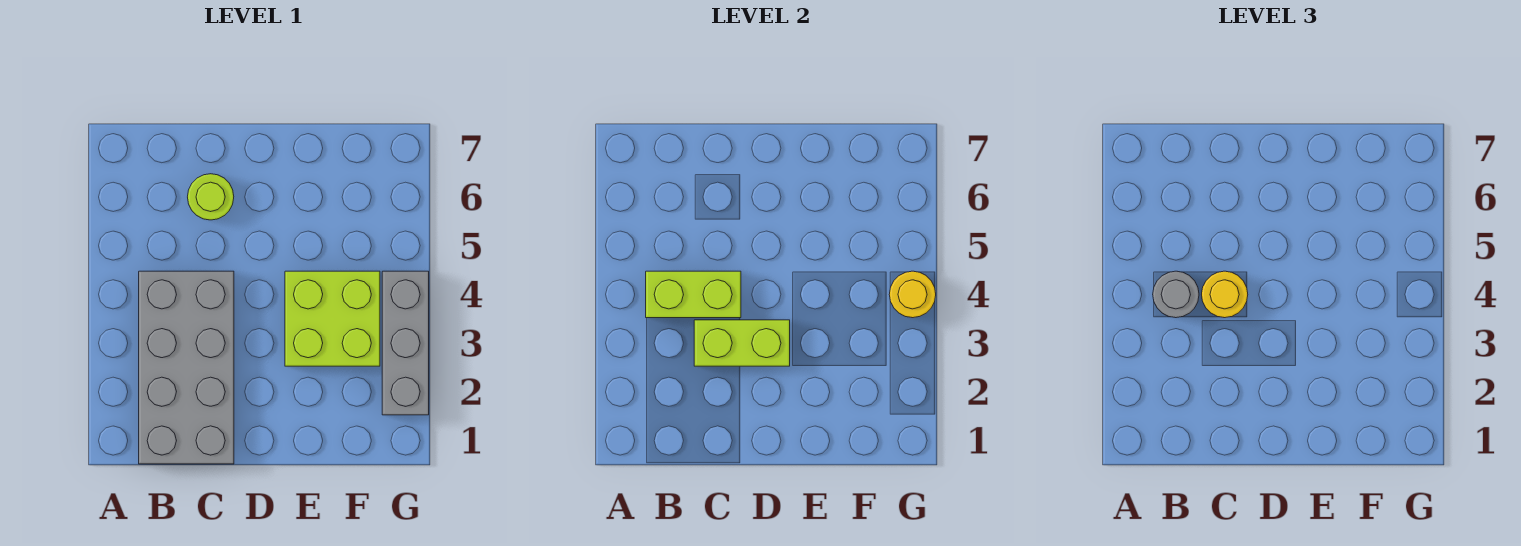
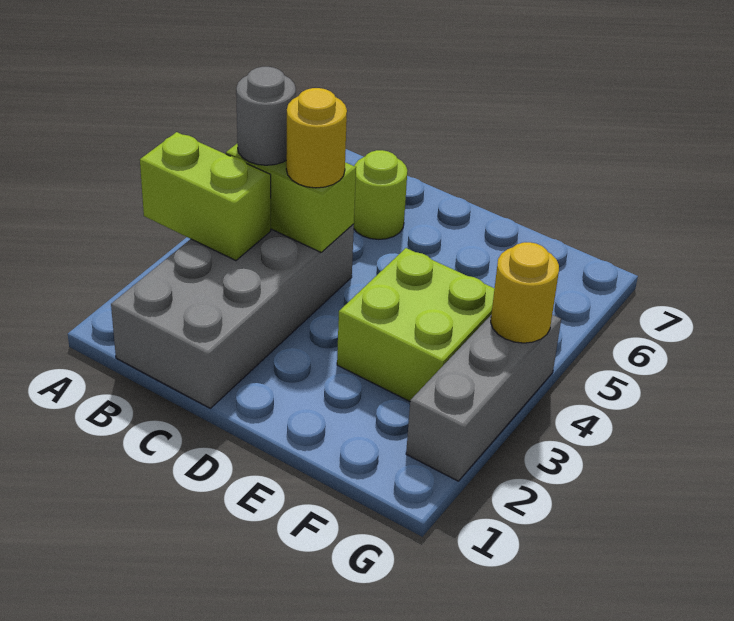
lime 1x2 brick [694,320,790,366] -> lime 1x2 brick moved to [140,132,271,261]

